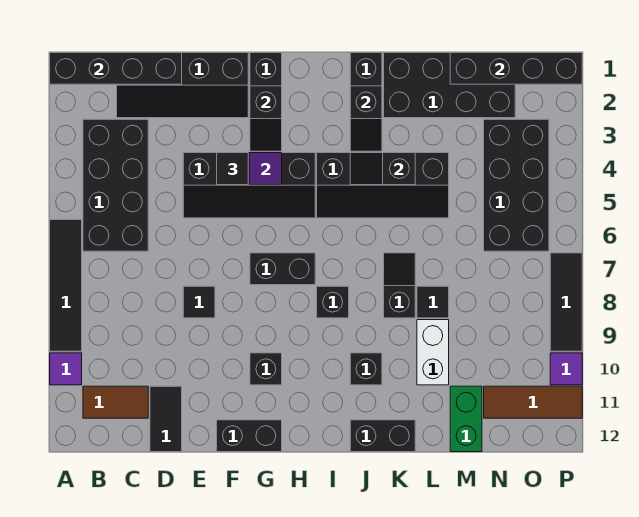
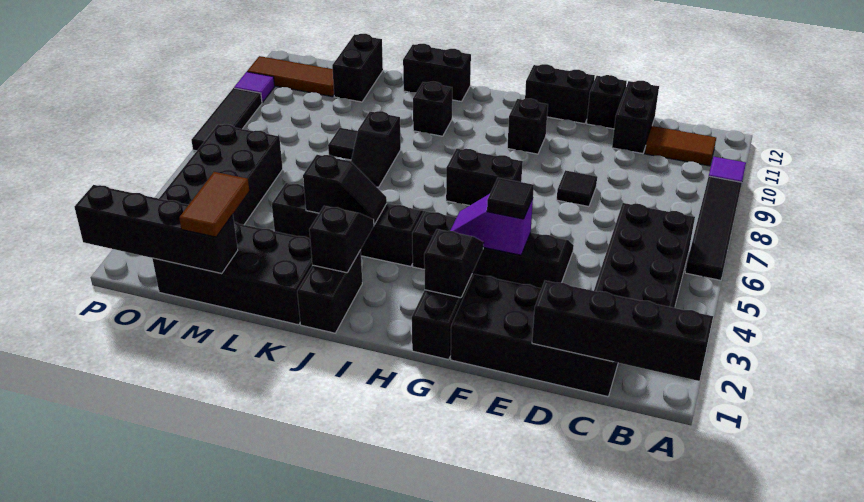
black 2x4 slope [117,53,248,118] -> black 2x4 brick [451,274,618,397]
black 1x2 tile [150,386,182,452] -> black 1x2 brick [612,81,659,154]
black 1x1 brick [317,286,349,318] -> black 1x1 brick moved to [587,75,627,129]
white 1x2 brick [417,320,449,385] -> none
none -> brown 1x2 tile [179,172,249,237]
green 1x2 brick [450,386,482,452] -> black 1x2 brick [332,34,383,102]

